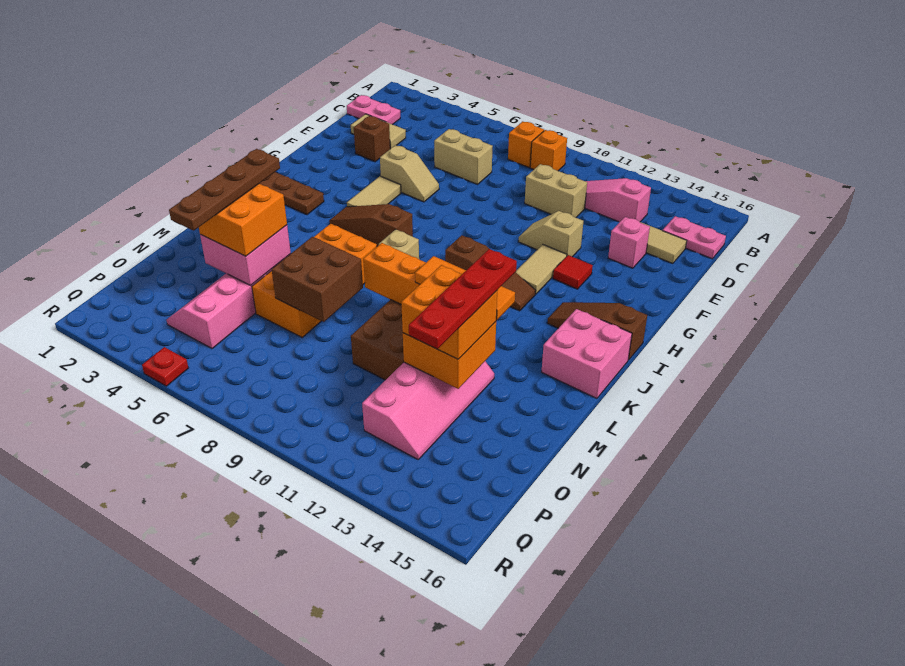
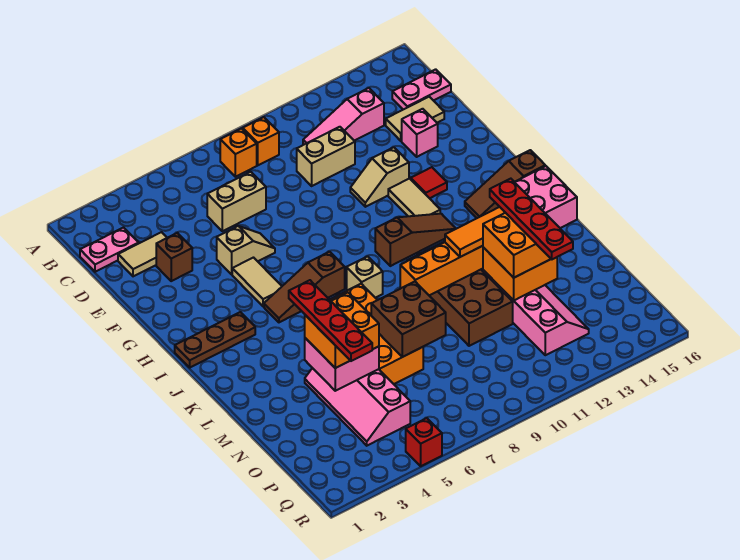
brown 1x4 plate [169,149,280,231] -> red 1x4 plate [289,280,372,361]
red 1x1 plate [142,347,188,386] -> red 1x1 brick [406,418,442,466]

